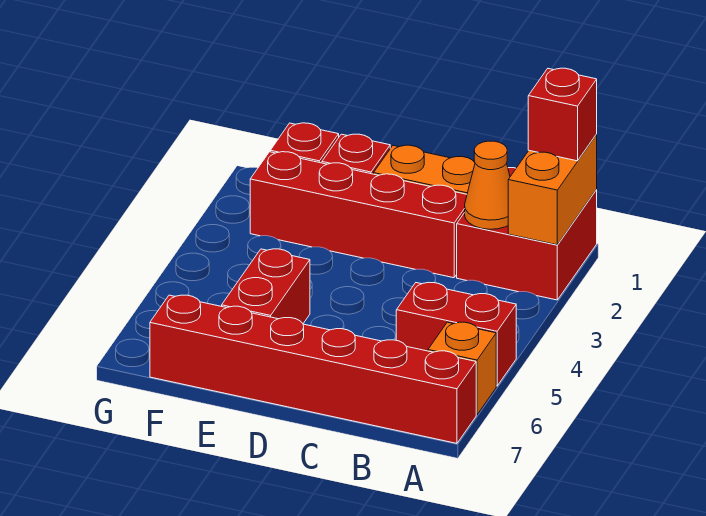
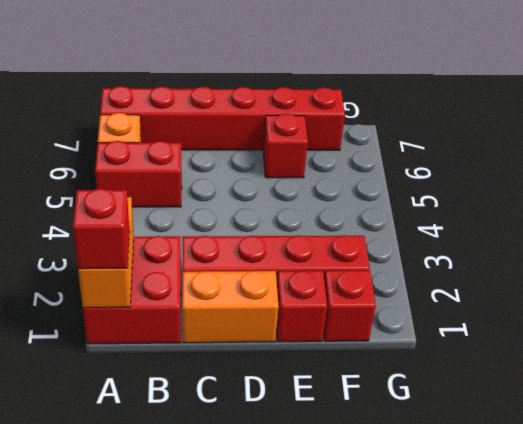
orange 1x1 cone [465,141,510,229] -> none
red 1x2 brick [222,249,310,323] -> red 1x1 brick [263,114,308,178]

